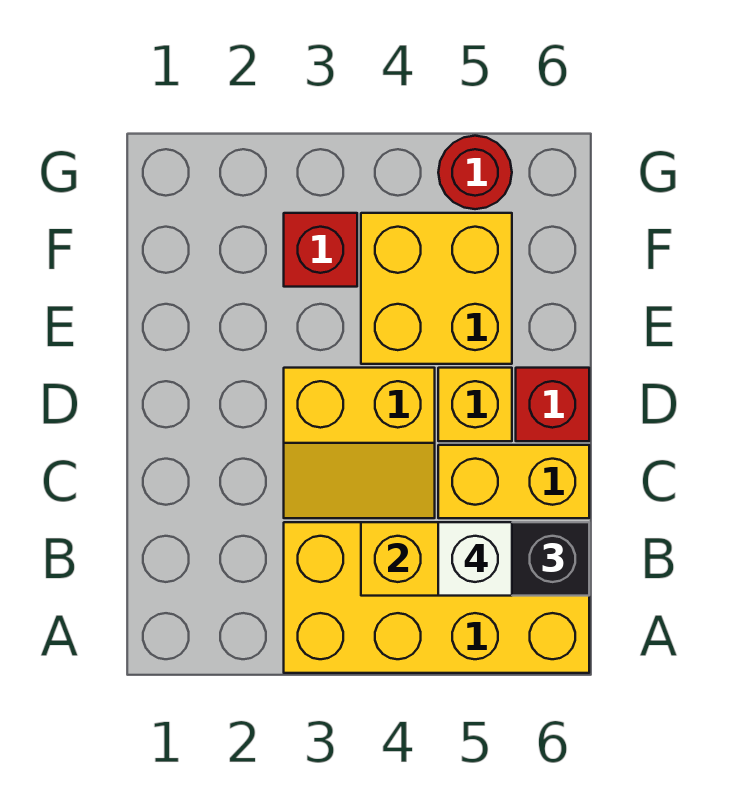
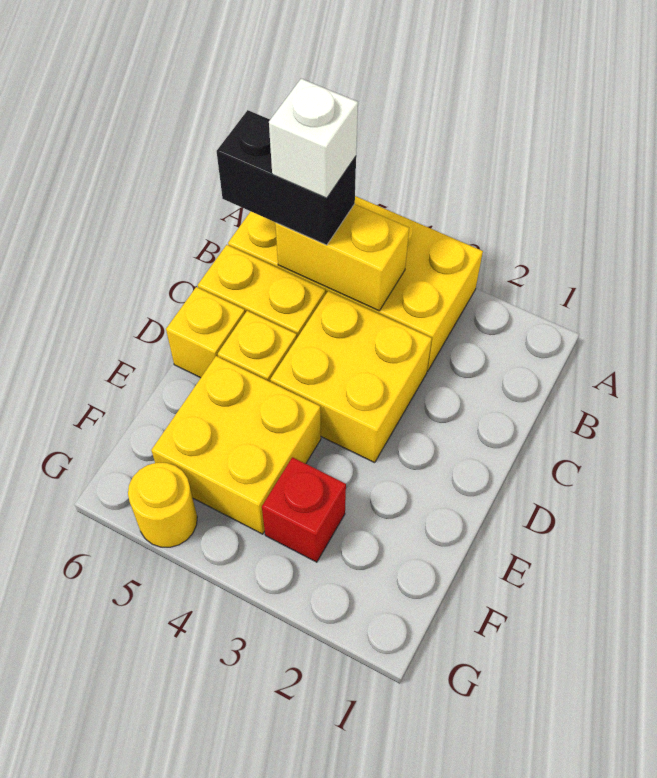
yellow 2x2 slope [284,368,435,518] -> yellow 2x2 brick [270,291,432,463]
red 1x1 brick [516,368,589,441] -> yellow 1x1 brick [166,287,245,378]
red 1x1 round brick [438,136,512,209] -> yellow 1x1 round brick [128,463,197,547]

